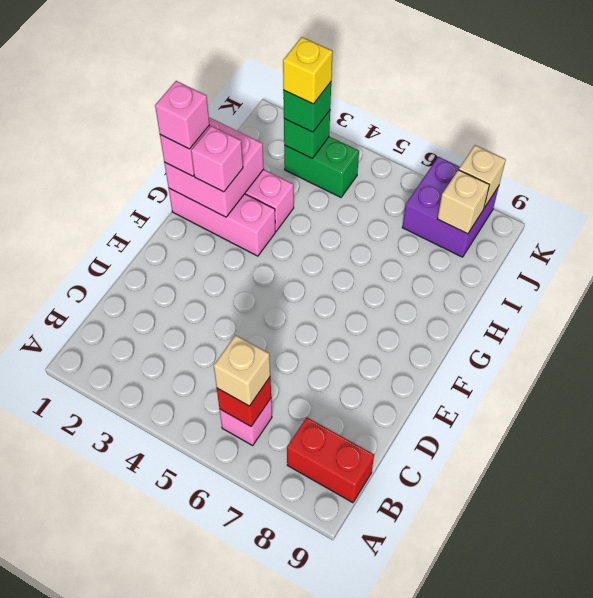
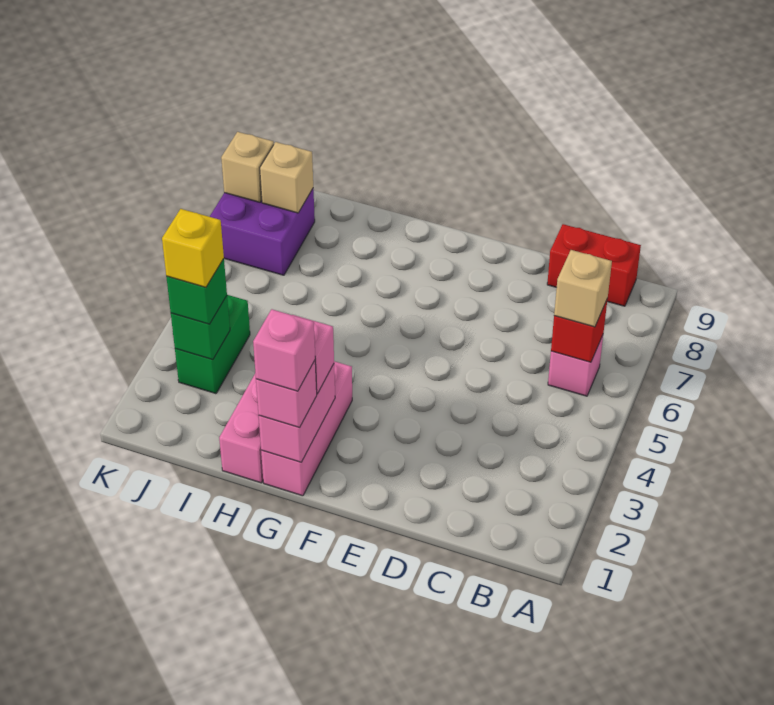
red 1x2 brick [287,418,374,503] -> red 1x2 brick turned to [547,224,641,306]
pink 2x2 brick [164,117,264,217] -> pink 1x2 brick [259,364,335,462]

